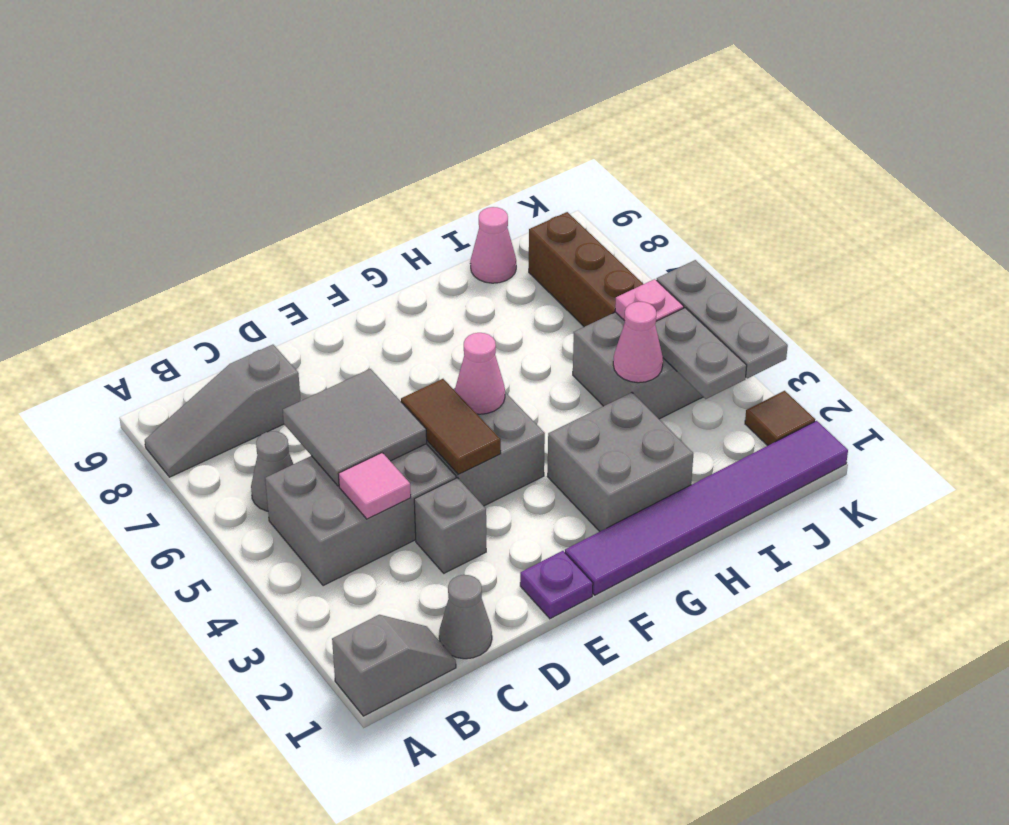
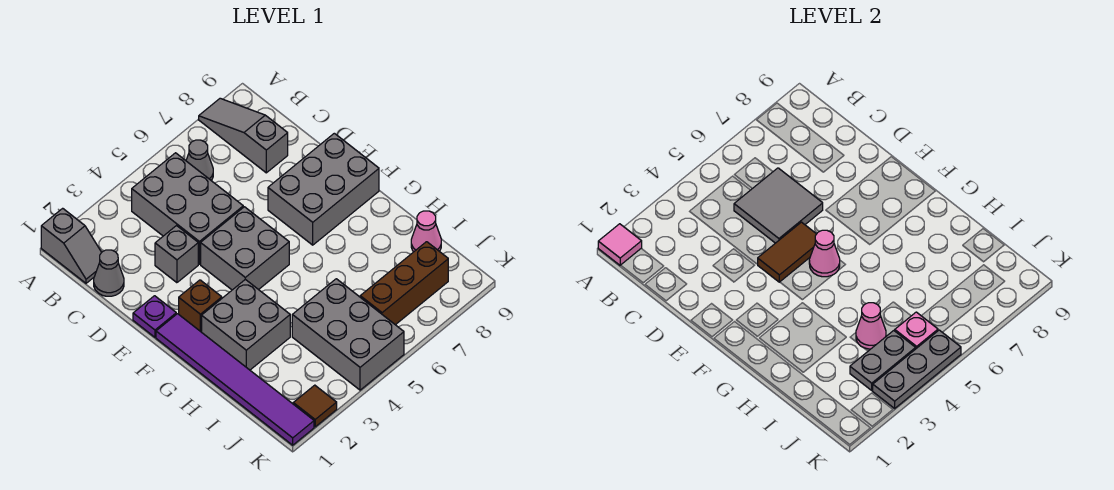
pink 1x1 tile [339,453,411,519] -> pink 1x1 tile moved to [598,224,642,265]
none -> grey 2x3 brick [268,133,379,245]
none -> brown 1x1 brick [179,280,222,332]

